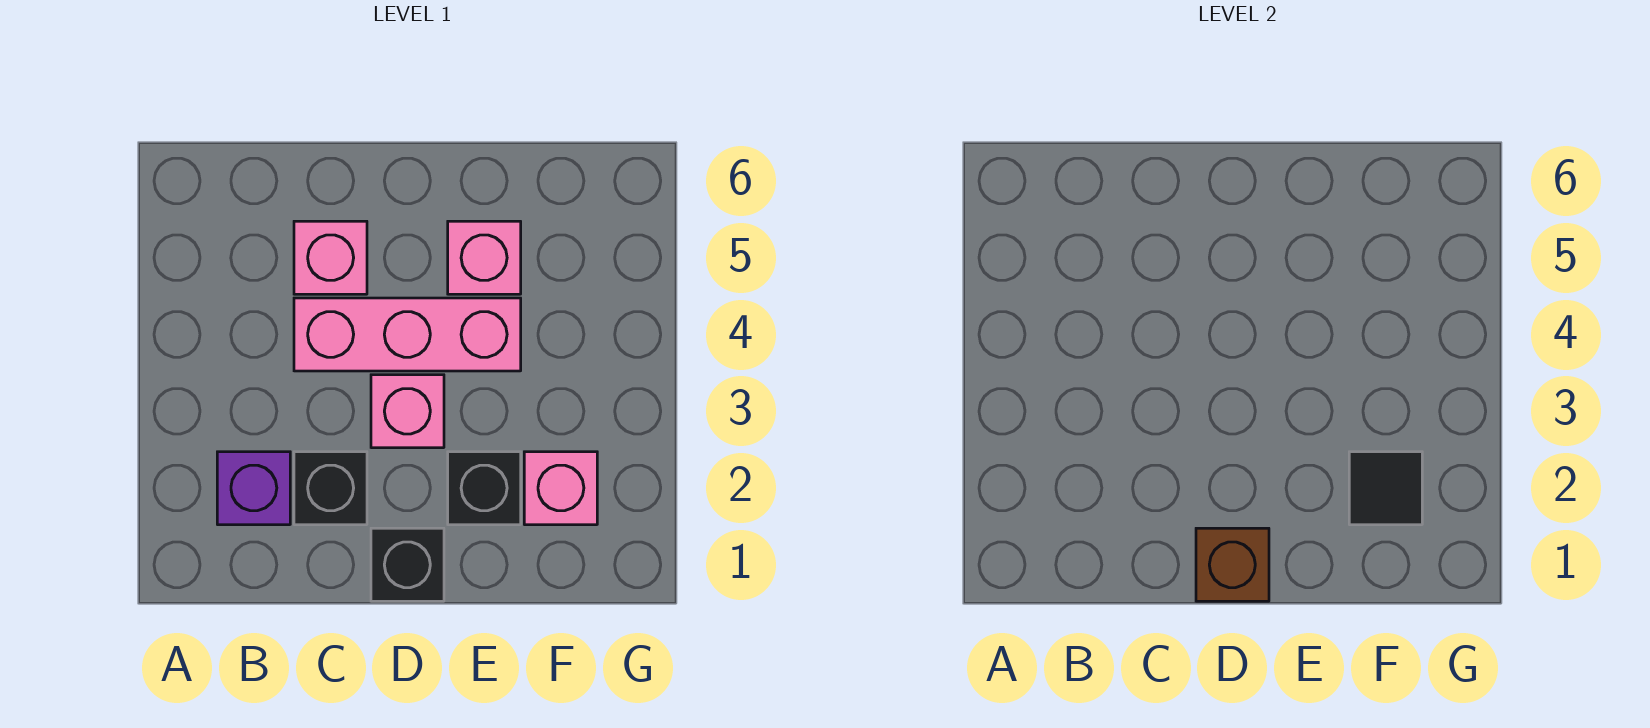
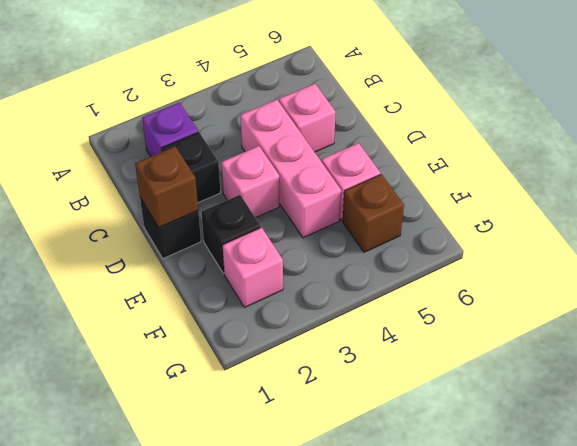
black 1x1 tile [1349,452,1422,525] -> none
none -> brown 1x1 brick [343,174,404,252]

